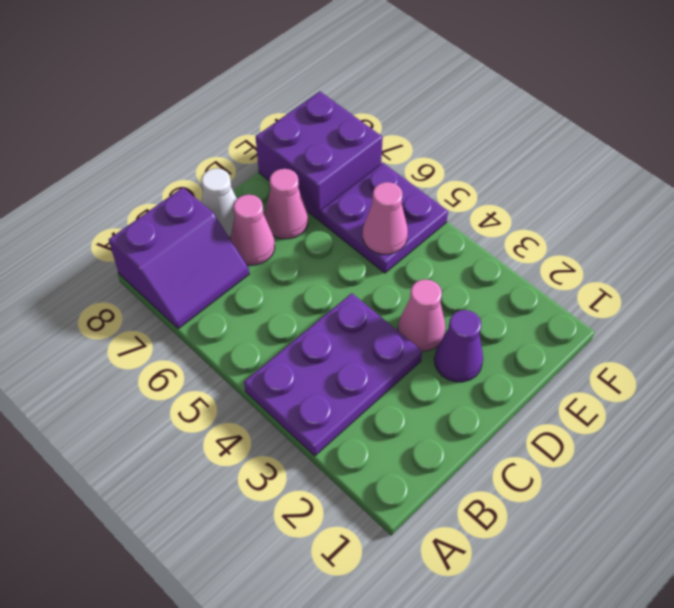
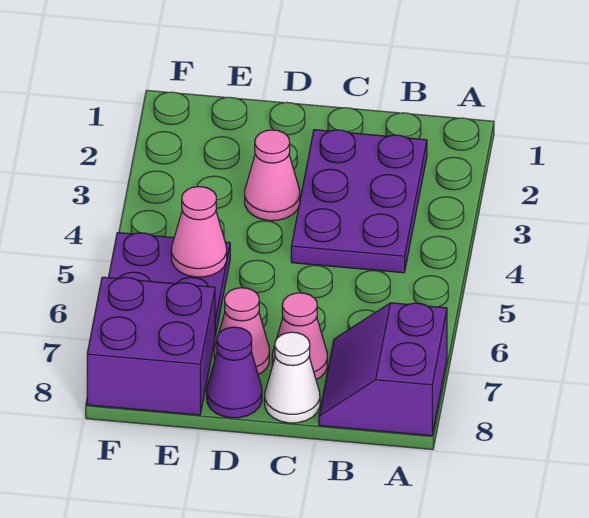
purple 2x3 plate [244,293,422,456] -> purple 2x3 plate turned to [291,130,427,273]
purple 2x2 slope [109,187,249,329] -> purple 2x2 slope turned to [319,303,447,436]
purple 1x1 cone [434,310,483,382] -> purple 1x1 cone moved to [207,327,262,418]

